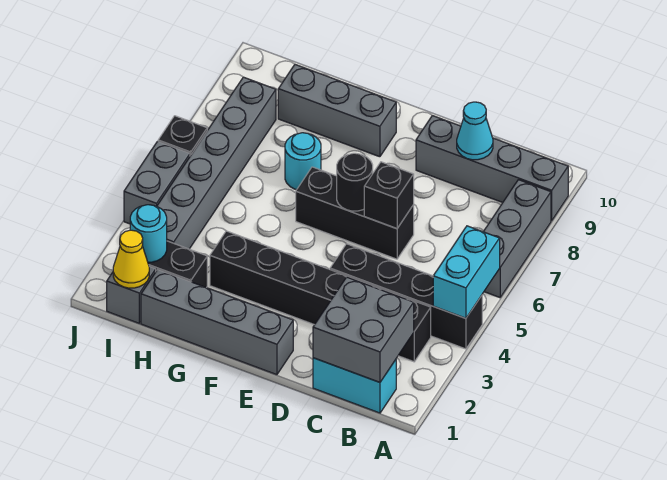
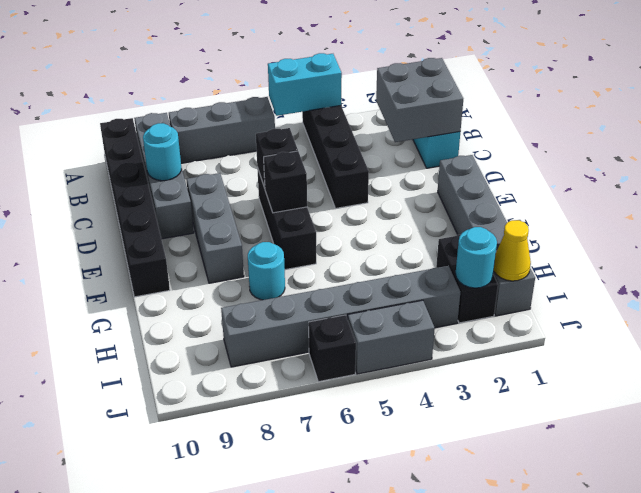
black 1x6 brick [210,231,431,362] -> black 1x6 brick moved to [100,118,170,297]
cyan 1x1 cone [457,102,493,160] -> cyan 1x1 round brick [143,123,181,181]
black 1x1 round brick [337,153,373,211] -> black 1x1 brick [264,151,307,213]
grey 1x3 brick [278,65,396,157] -> grey 1x3 brick moved to [186,173,244,283]

